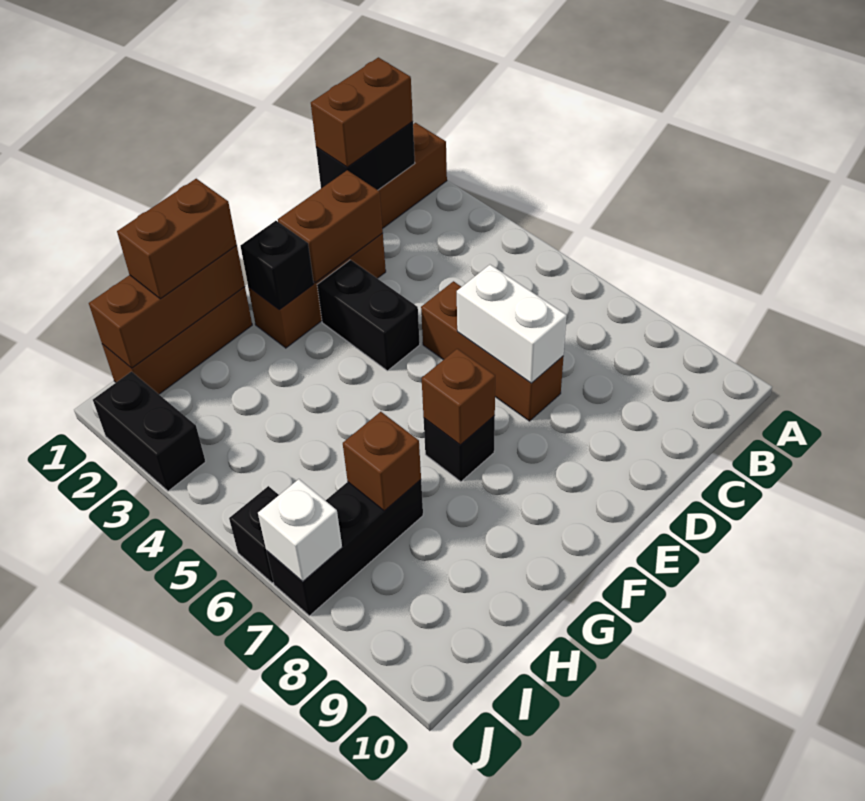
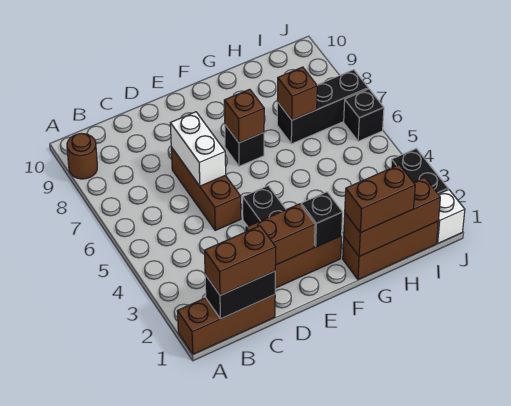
none -> brown 1x1 round brick [67,133,97,179]
white 1x1 brick [258,479,342,582] -> white 1x1 brick moved to [437,190,465,243]

